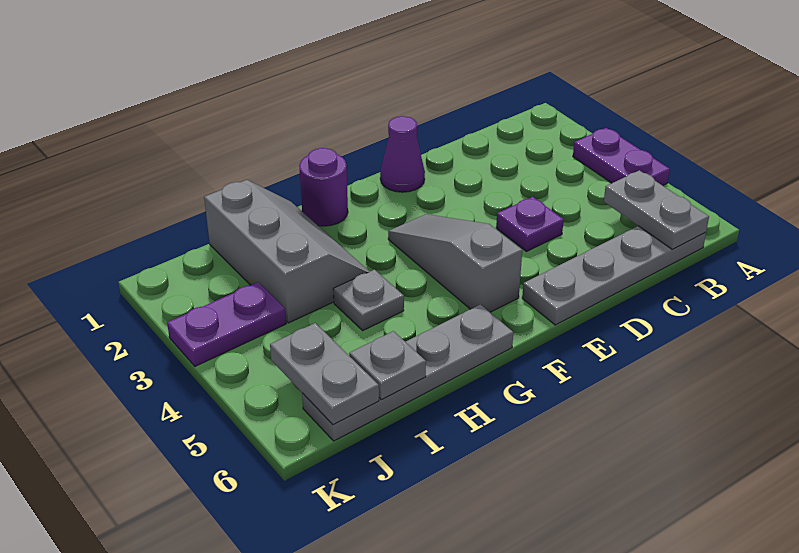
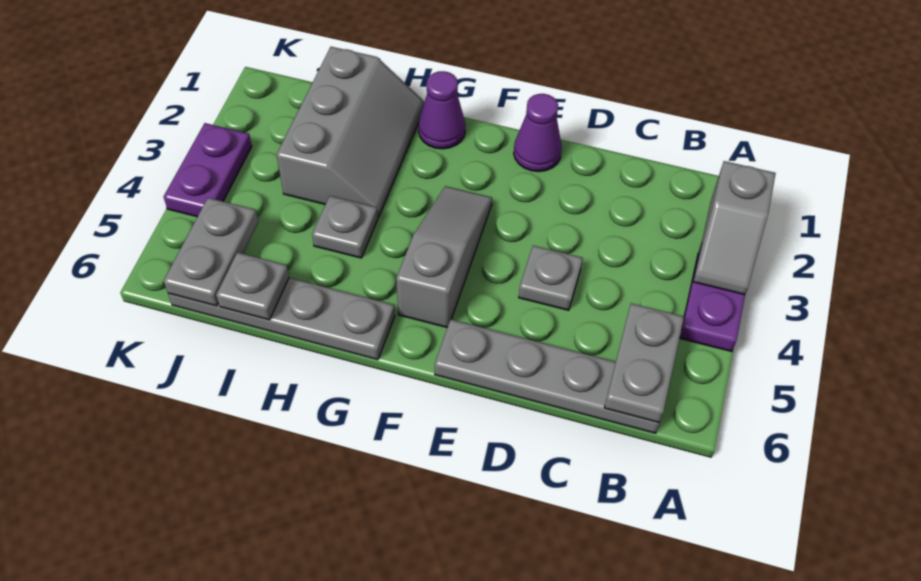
none -> grey 1x2 slope [693,161,776,295]
purple 1x1 plate [496,197,564,252] -> grey 1x1 plate [519,246,583,310]
purple 1x1 round brick [299,148,348,226] -> purple 1x1 cone [418,71,466,149]
purple 1x2 plate [167,282,286,366] -> purple 1x2 plate turned to [164,123,252,217]

